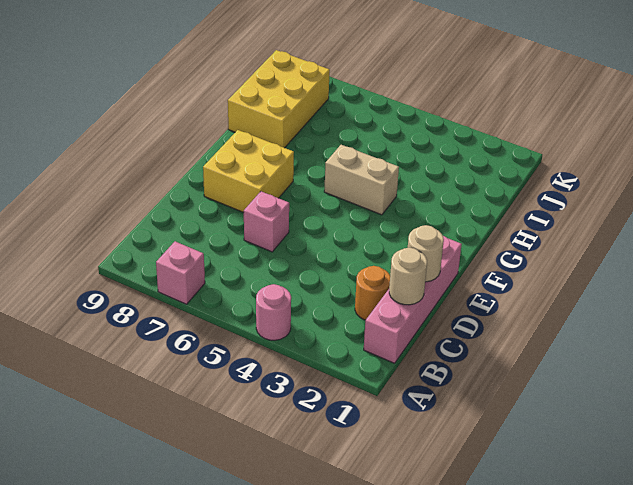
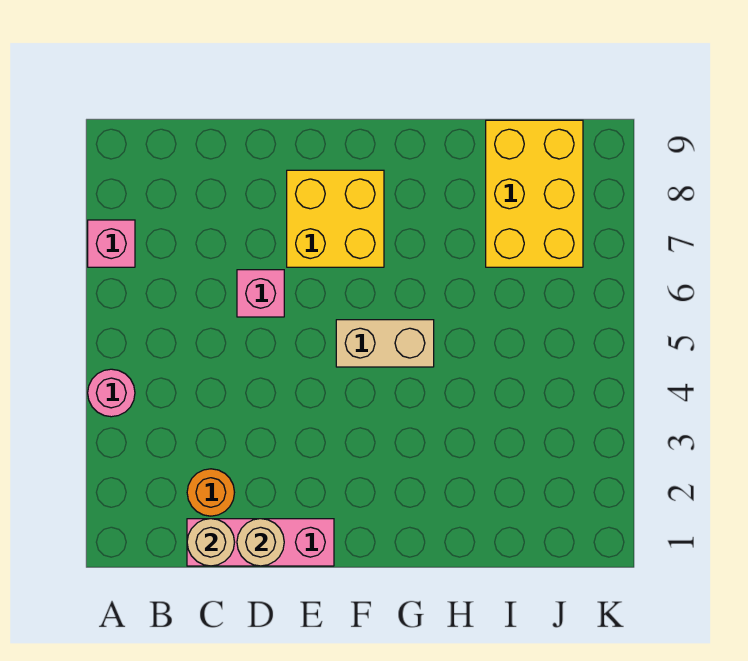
pink 1x4 brick [364,236,462,363] -> pink 1x3 brick [187,519,334,566]
tan 1x2 brick [324,145,399,215] -> tan 1x2 brick turned to [336,320,434,367]
yellow 2x3 brick [228,50,330,148] -> yellow 2x3 brick turned to [486,120,583,267]

